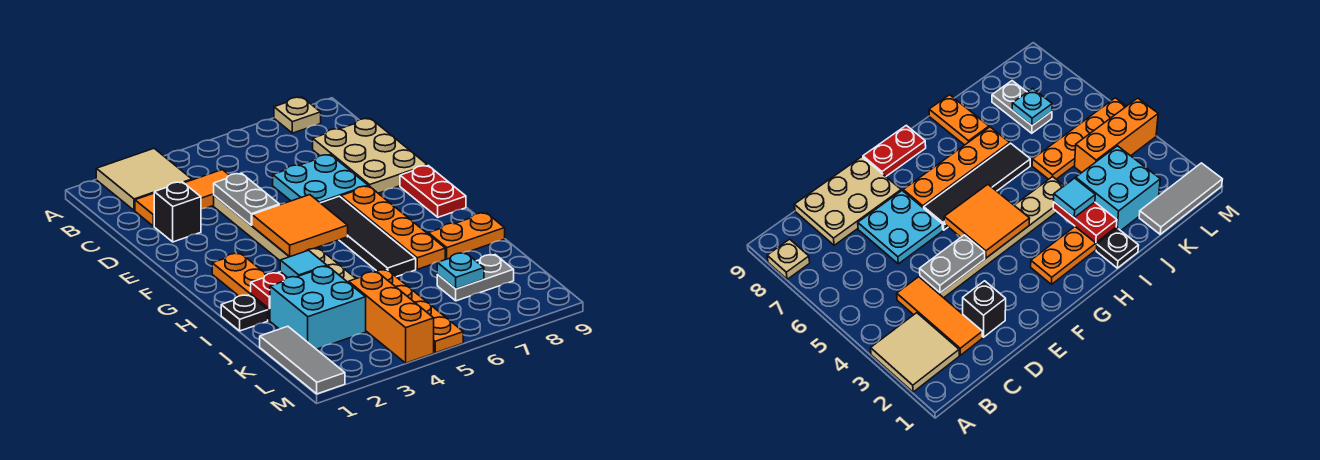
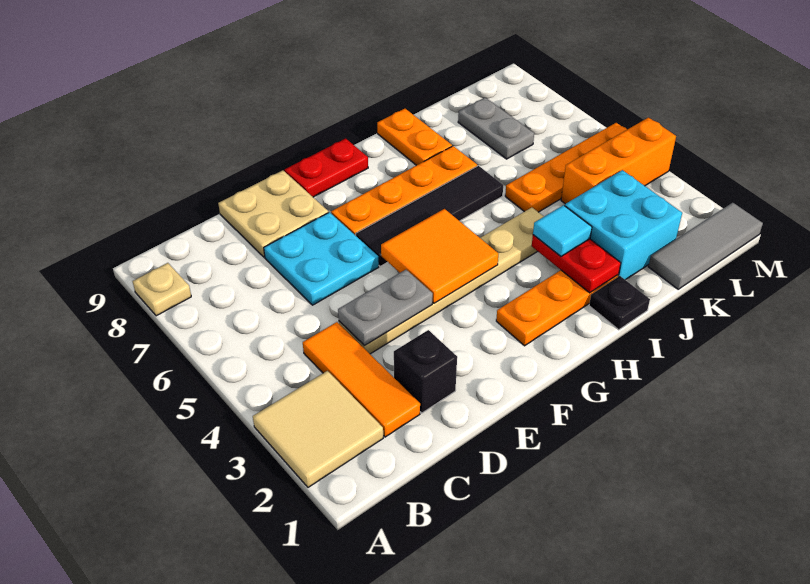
tan 2x3 plate [313,118,427,193] -> tan 2x2 plate [218,170,328,257]
cyan 1x1 plate [437,253,484,289] -> none

